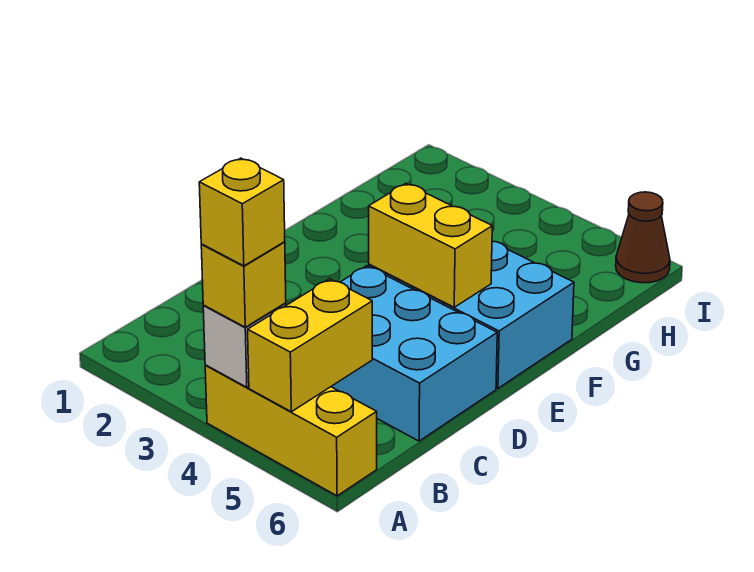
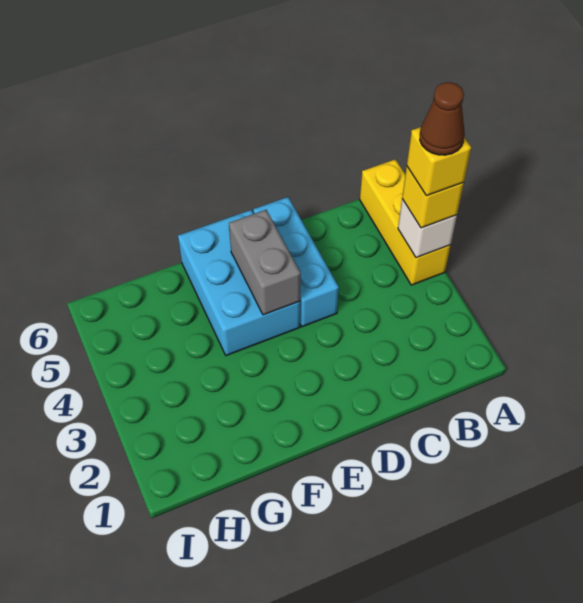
yellow 1x2 brick [248,279,372,412] -> none
cyan 2x3 brick [331,266,497,441] -> cyan 1x3 brick [253,197,339,327]
yellow 1x2 brick [369,184,492,307] -> grey 1x2 brick [229,210,301,315]
brown 1x1 cone [616,192,670,283] -> brown 1x1 cone moved to [420,82,465,155]

